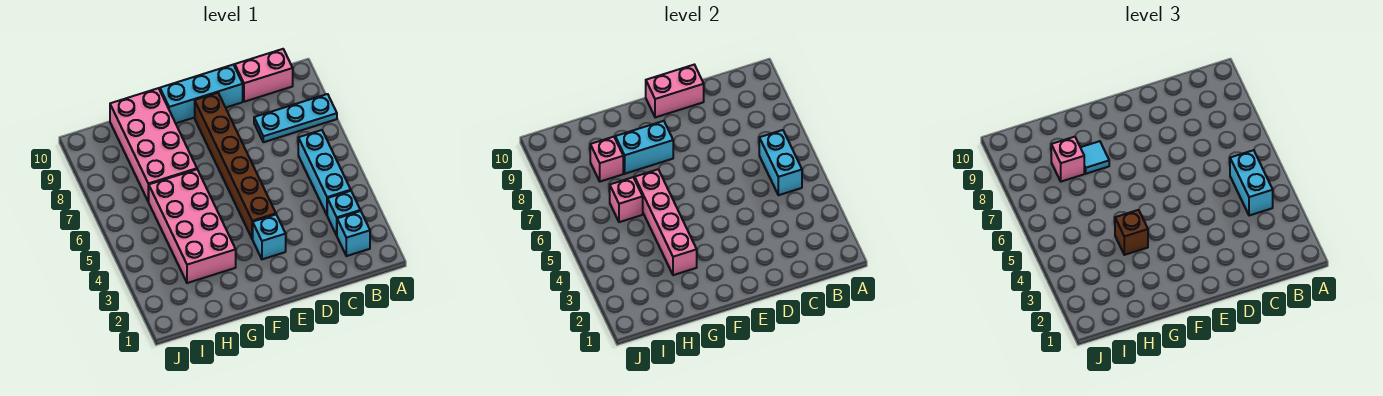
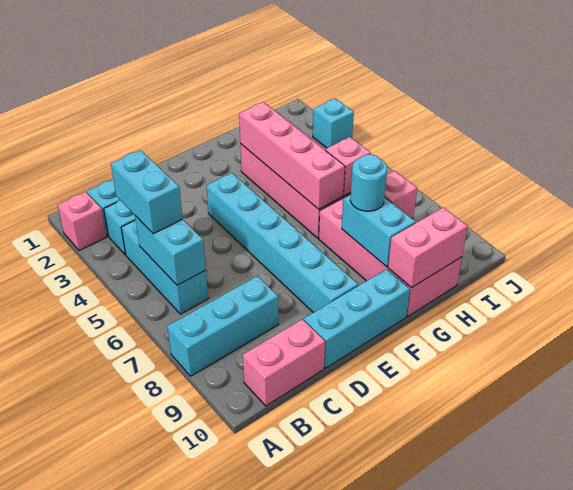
cyan 1x3 plate [254,94,337,142] -> cyan 1x3 brick [167,276,278,376]
pink 1x2 brick [646,65,704,117] -> pink 1x2 brick moved to [388,208,468,288]
cyan 1x1 brick [253,215,286,259] -> cyan 1x1 brick moved to [313,98,354,148]
brown 1x6 brick [195,93,276,239] -> cyan 1x6 brick [206,173,358,313]
cyan 1x2 brick [615,121,673,174] -> cyan 1x2 brick turned to [342,194,416,267]
brown 1x1 brick [1115,210,1148,255] -> none
cyan 1x1 tile [1080,141,1109,174] -> cyan 1x1 round brick [350,154,387,211]
pink 1x1 brick [1051,137,1084,182] -> pink 1x1 brick moved to [58,192,107,251]

